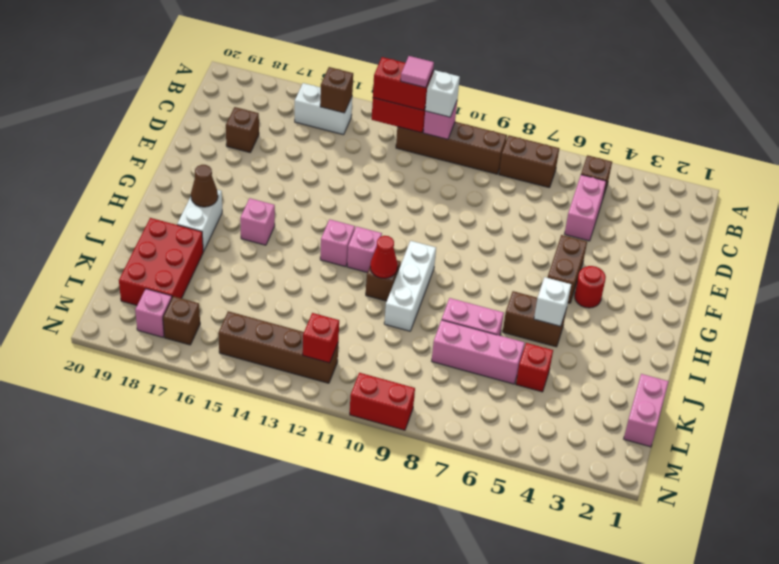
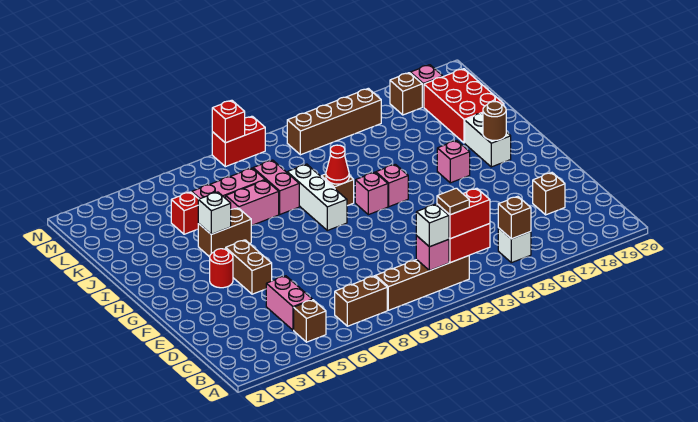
pink 1x1 tile [401,56,434,88] -> brown 1x1 tile [437,188,469,215]
white 1x2 brick [295,83,352,135] -> white 1x1 brick [498,228,531,263]
brown 1x1 cone [191,165,218,207] -> brown 1x1 round brick [483,102,506,140]
pink 1x2 brick [624,374,669,447] -> pink 1x2 brick moved to [253,160,299,214]
red 1x1 brick [303,313,339,363] -> red 1x1 brick moved to [212,100,245,143]

